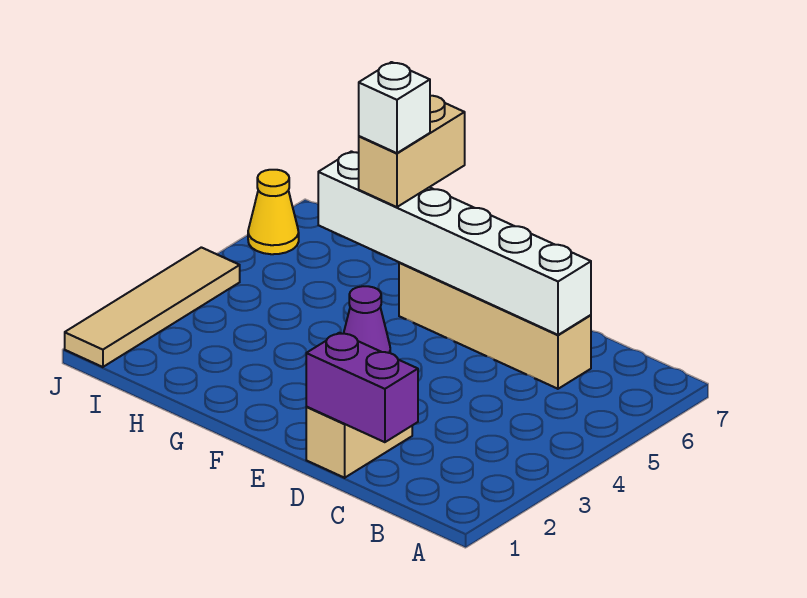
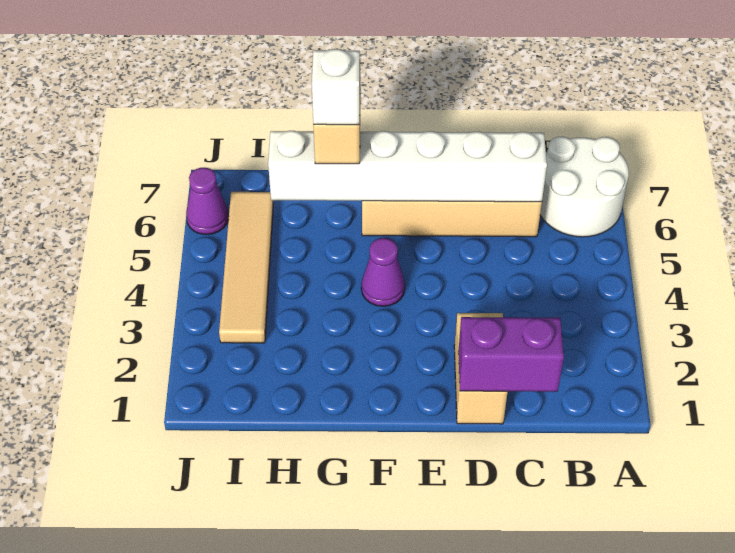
none -> white 2x2 round brick [540,137,629,237]
tan 1x4 tile [65,247,240,367] -> tan 1x4 tile moved to [219,192,273,343]
yellow 1x1 cone [248,170,299,254] -> purple 1x1 cone [186,168,229,235]

